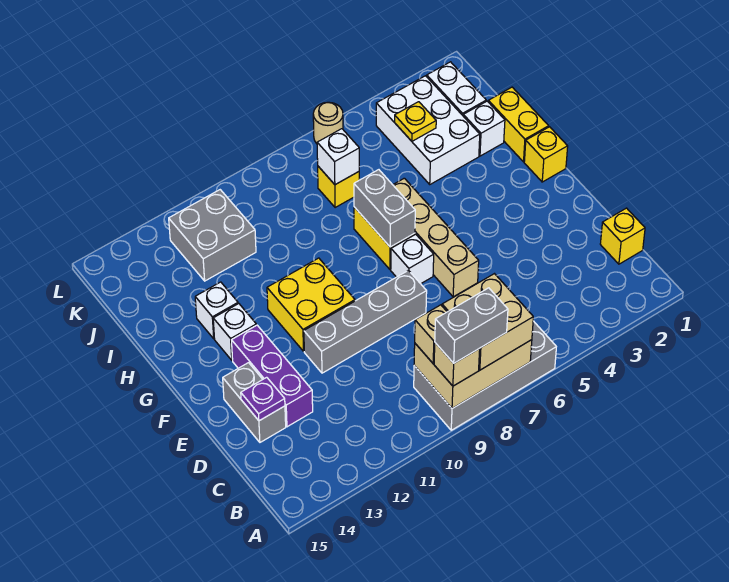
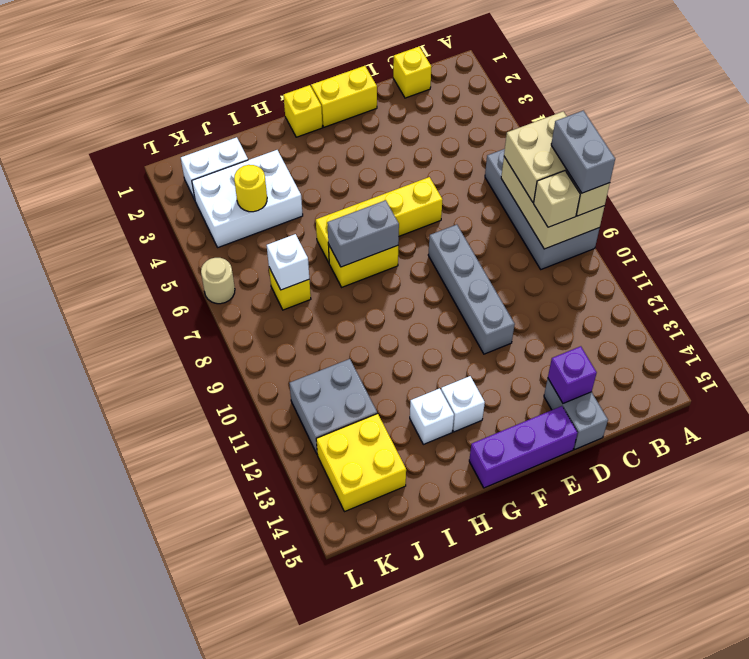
purple 1x3 brick [232,325,313,427] -> purple 1x3 brick moved to [469,406,577,488]
grey 1x2 brick [223,363,286,442] -> grey 1x2 brick turned to [544,379,608,449]
purple 1x1 plate [241,377,285,421] -> purple 1x1 brick [548,346,597,403]
tan 1x4 brick [393,178,479,297] -> yellow 1x4 brick [316,177,443,262]
white 1x1 brick [391,234,434,284] -> none
yellow 2x2 brick [267,258,355,351] -> yellow 2x2 brick moved to [316,413,406,512]
yellow 1x2 brick [488,87,549,162] -> yellow 1x2 brick moved to [311,66,377,127]
white 1x1 brick [463,101,505,156] -> none
yellow 1x1 plate [395,102,436,141] -> yellow 1x1 round brick [234,165,267,212]

